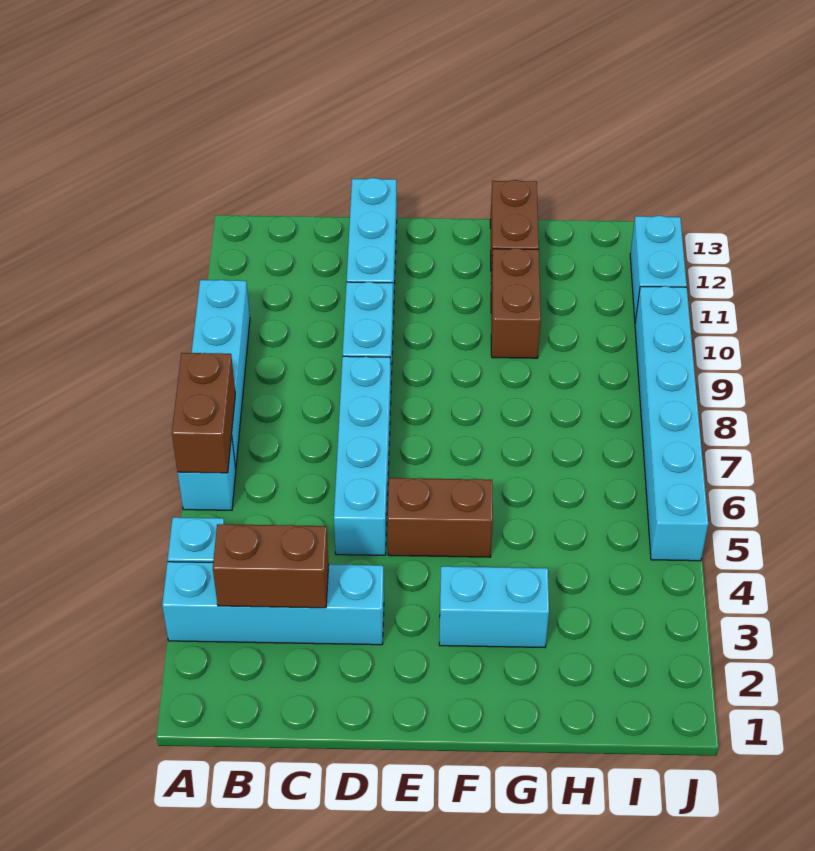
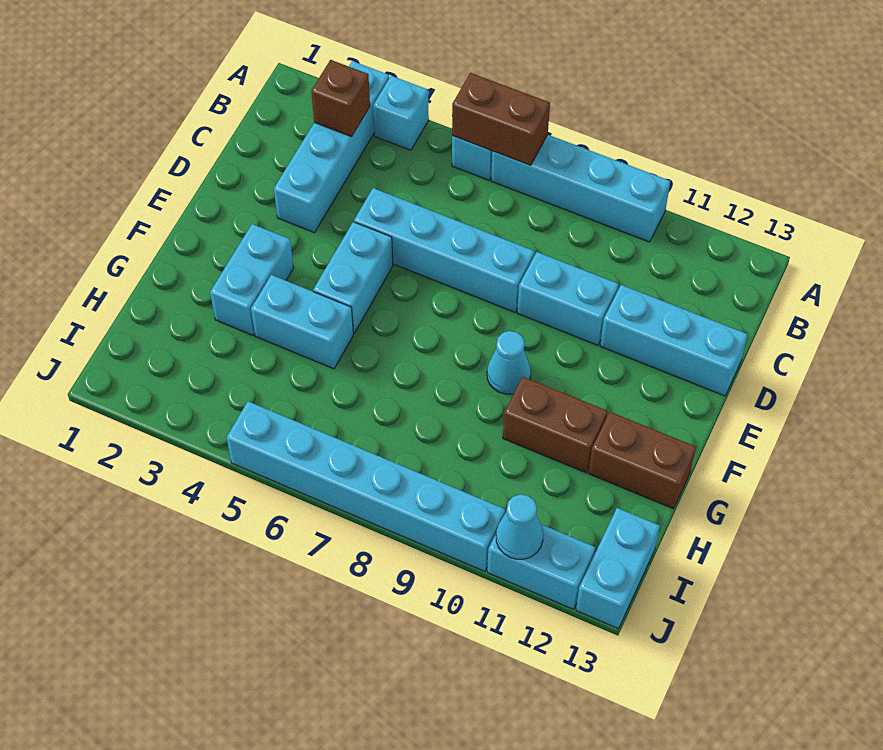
brown 1x2 brick [213,524,329,608] -> brown 1x1 brick [311,60,370,137]
brown 1x2 brick [388,478,493,557] -> cyan 1x2 brick [313,222,393,333]
none -> cyan 1x1 cone [487,331,531,394]
none -> cyan 1x2 brick [251,275,353,369]
none -> cyan 1x2 brick [576,508,660,629]
none -> cyan 1x1 cone [496,494,543,559]

